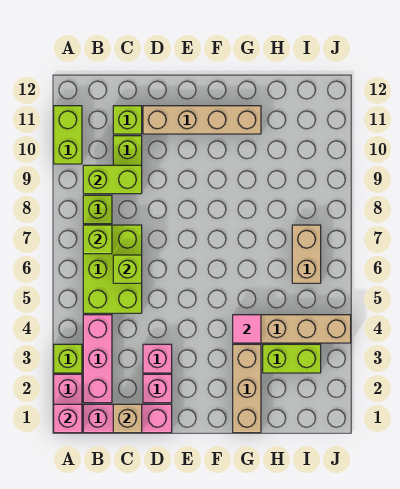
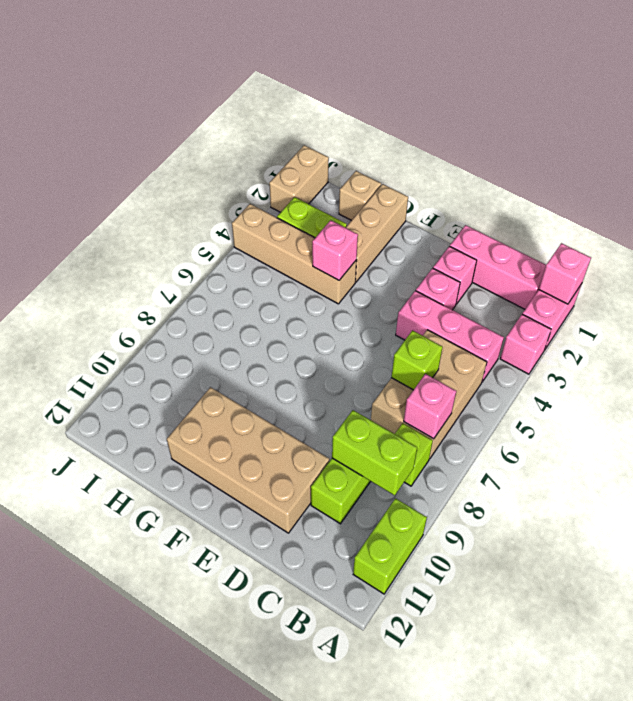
lime 1x1 brick [54,344,82,373] -> pink 1x1 brick [500,314,551,374]
pink 1x3 brick [83,315,112,403] -> pink 1x3 brick turned to [396,291,504,382]
lime 2x3 brick [83,225,142,313] -> tan 2x3 brick [371,330,487,459]
lime 1x1 brick [83,225,112,254] -> pink 1x1 brick [404,374,456,439]
tan 1x1 brick [113,404,142,433] -> tan 1x1 brick moved to [339,171,381,220]
lime 1x1 brick [113,106,142,134] -> none
tan 1x4 brick [143,106,261,134] -> tan 2x4 brick [167,387,329,533]
pink 1x1 tile [233,315,261,343] -> pink 1x1 brick [312,220,358,280]
tan 1x2 brick [292,225,321,283] -> tan 1x2 brick moved to [269,145,329,212]

